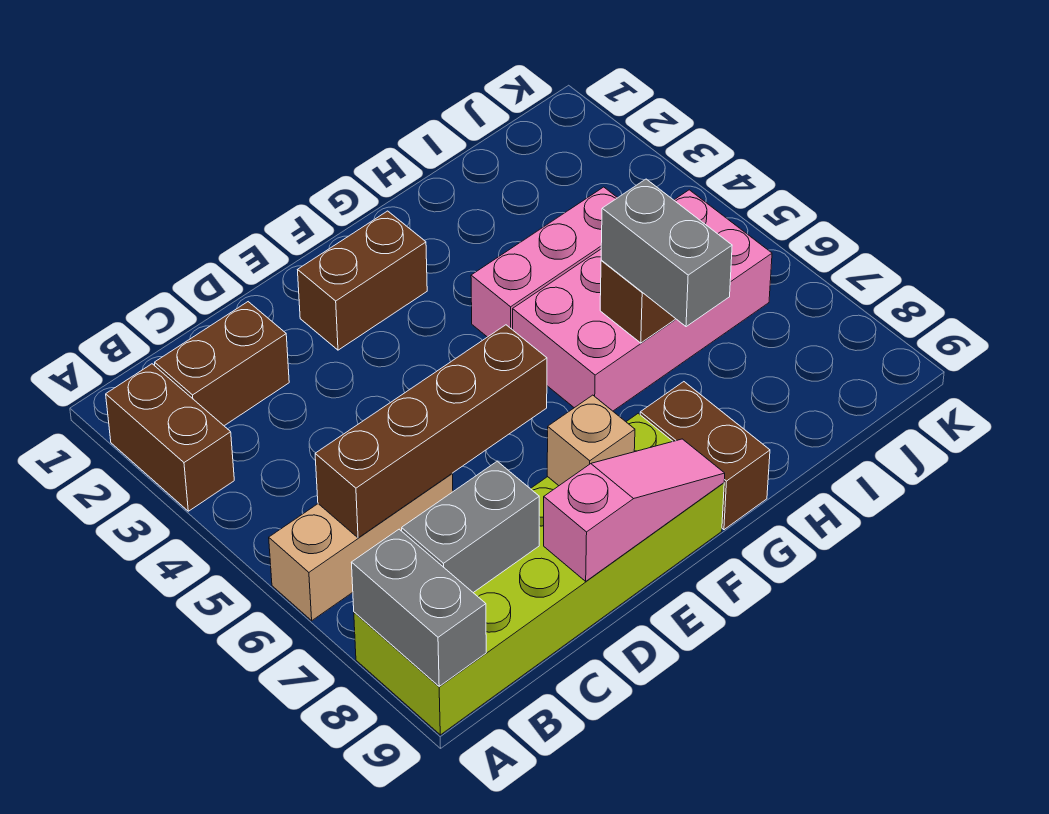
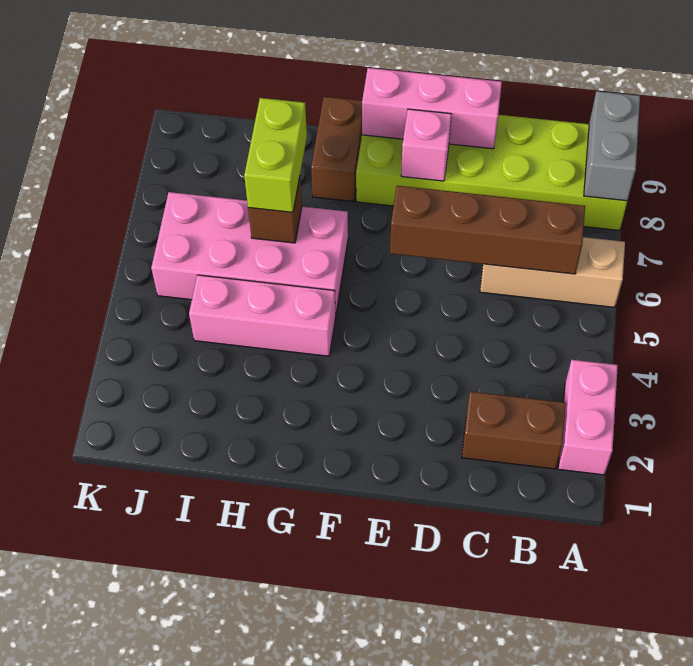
brown 1x2 brick [106,364,234,511] -> pink 1x2 brick [558,360,618,475]
grey 1x2 brick [402,461,539,593] -> none
pink 1x3 slope [544,439,725,581] -> pink 1x3 brick [362,68,502,149]
brown 1x2 brick [298,211,427,350] -> none
tan 1x1 brick [547,395,635,486] -> pink 1x1 brick [401,109,451,181]
grey 1x2 brick [601,179,732,327] -> lime 1x2 brick [244,98,307,212]

